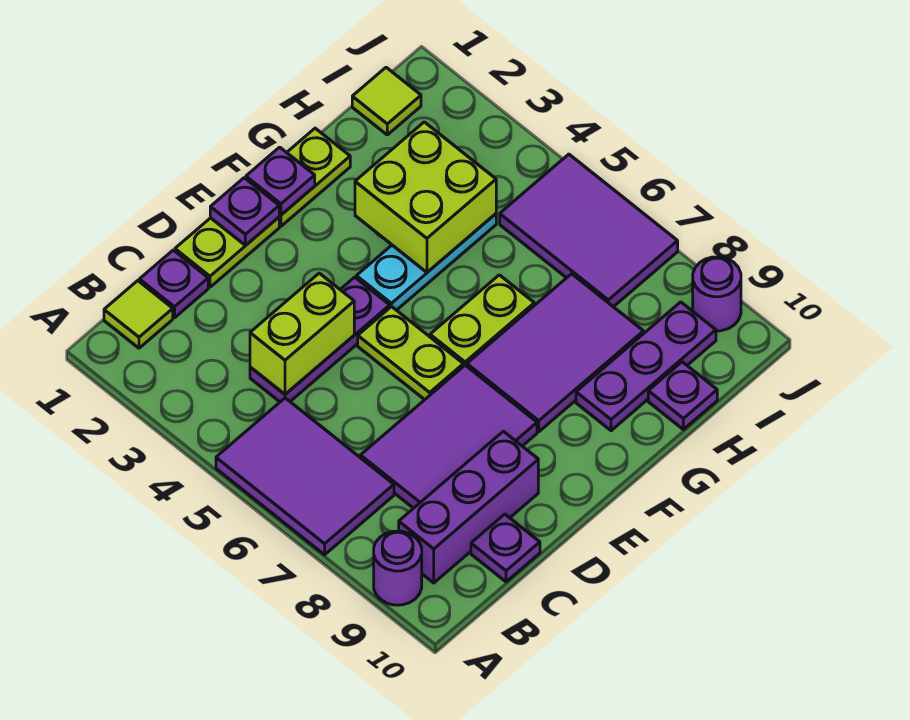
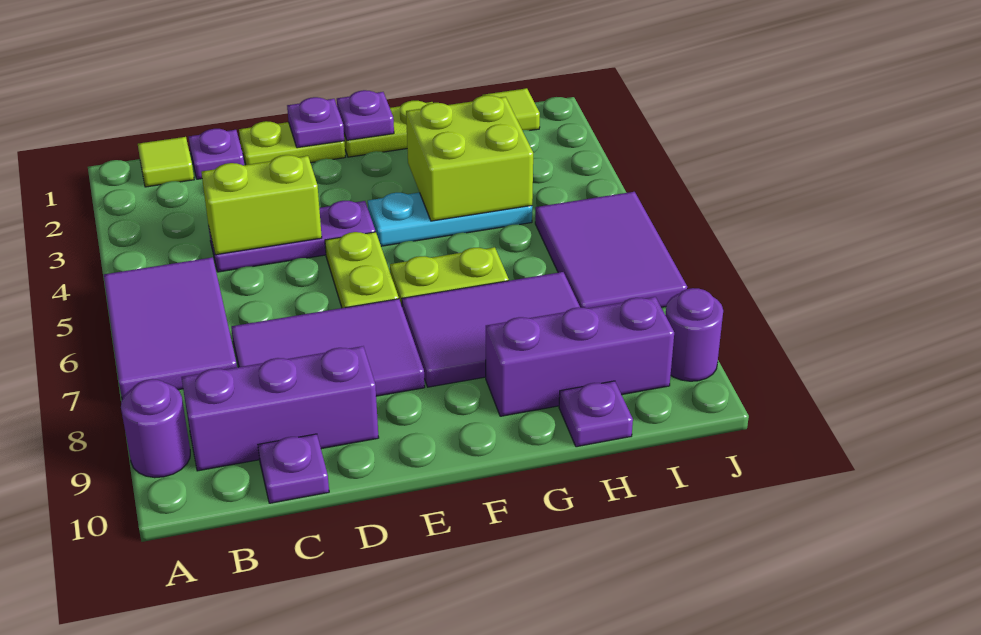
purple 1x3 plate [576,302,716,431] -> purple 1x3 brick [486,297,674,416]

